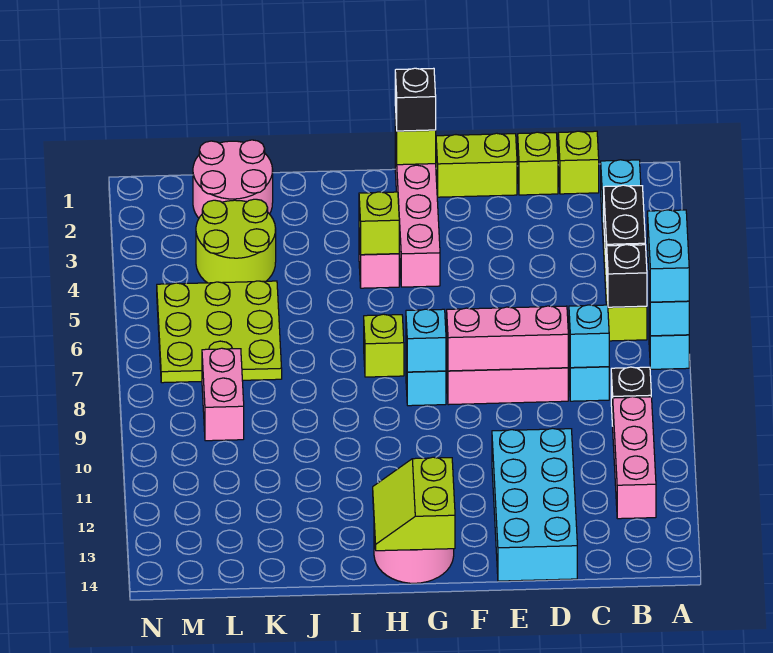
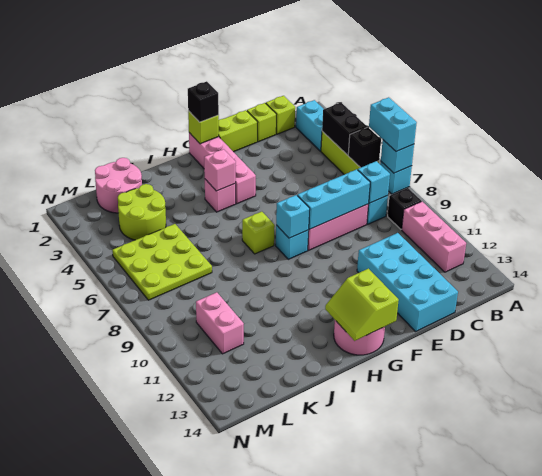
pink 1x3 brick [447,306,568,371] -> cyan 1x3 brick [297,169,370,229]
lime 1x1 brick [359,192,399,255] -> pink 1x1 brick [204,149,236,191]
pink 1x2 brick [202,348,244,441] -> pink 1x2 brick moved to [196,292,244,354]

